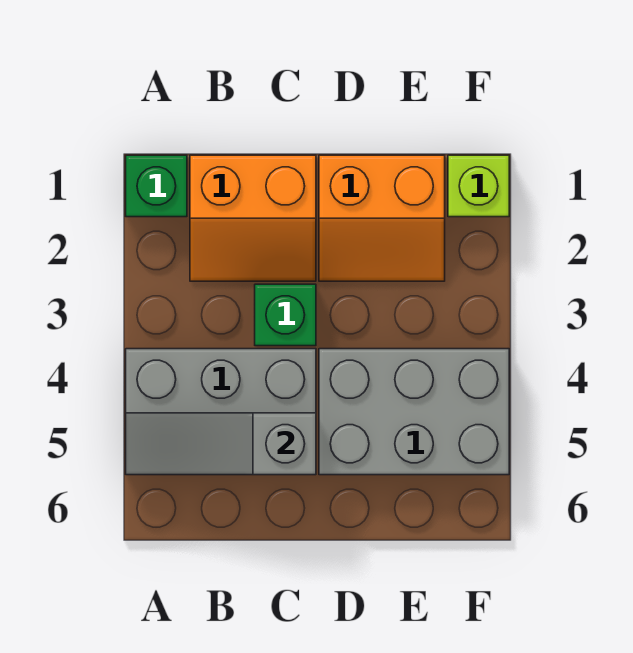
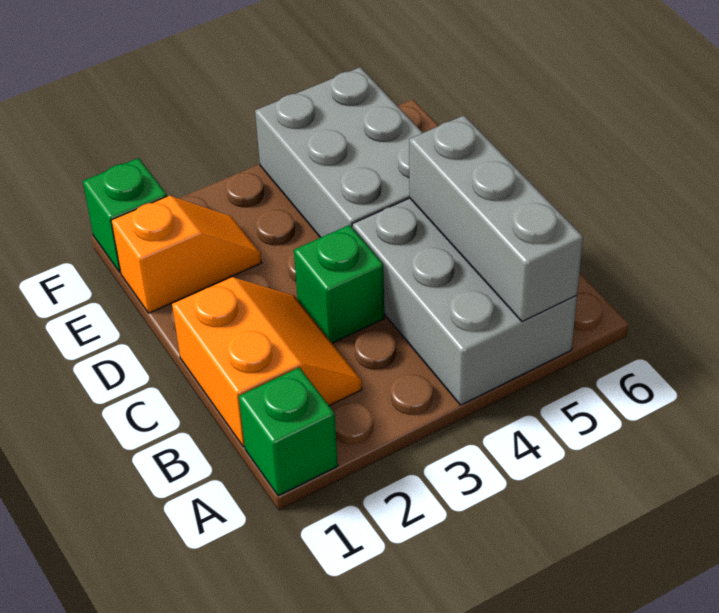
grey 1x3 slope [126,413,316,475] -> grey 1x3 brick [409,116,583,322]
orange 2x2 slope [319,155,445,281] -> orange 1x2 slope [111,196,262,313]
lime 1x1 brick [448,155,509,217] -> green 1x1 brick [83,158,167,272]

